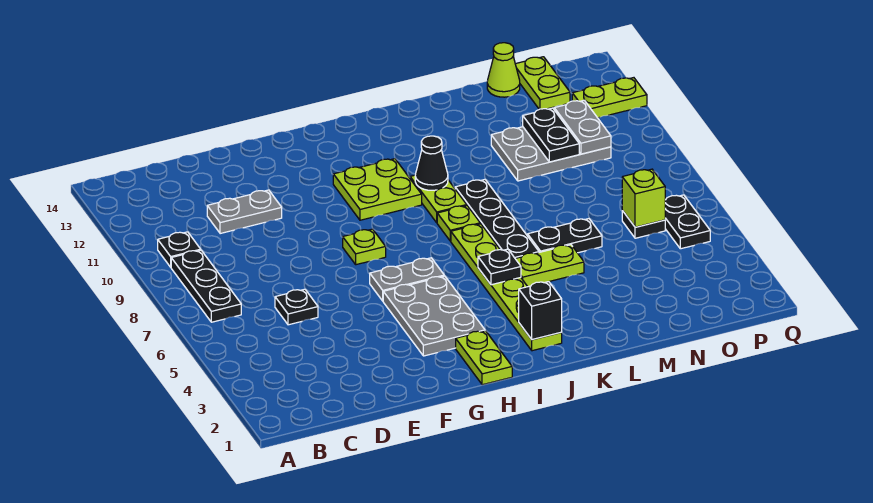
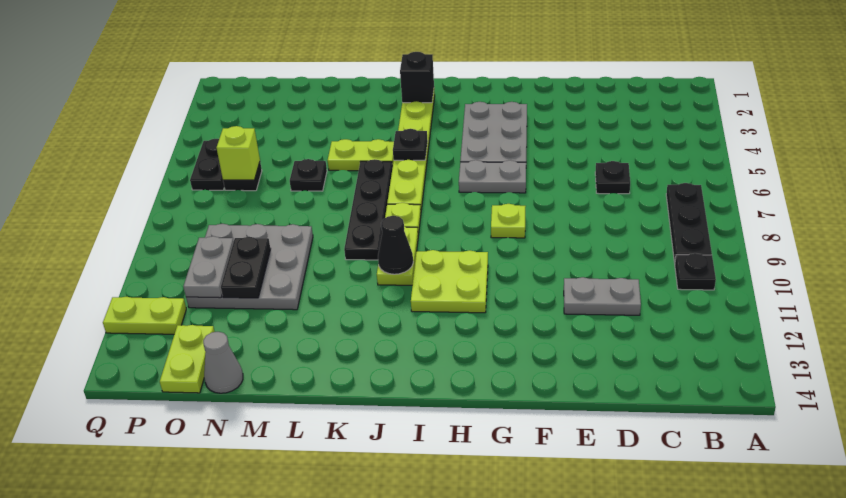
lime 1x2 plate [456,331,512,385] -> none
black 1x2 plate [528,219,602,253] -> black 1x1 plate [290,159,327,191]
grey 2x3 plate [491,127,611,181] -> grey 3x3 plate [186,224,313,310]
lime 1x1 cone [487,43,520,97] -> grey 1x1 cone [203,332,243,393]

